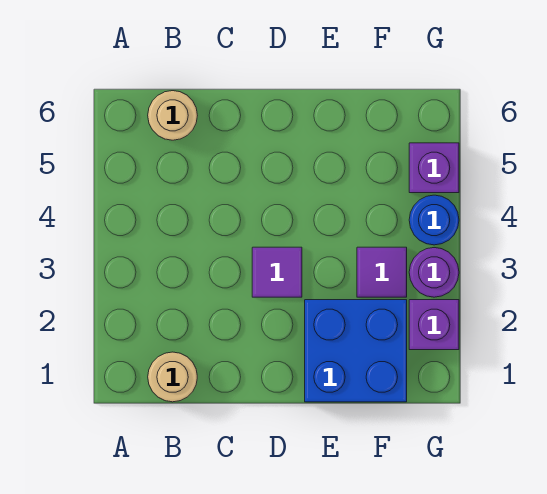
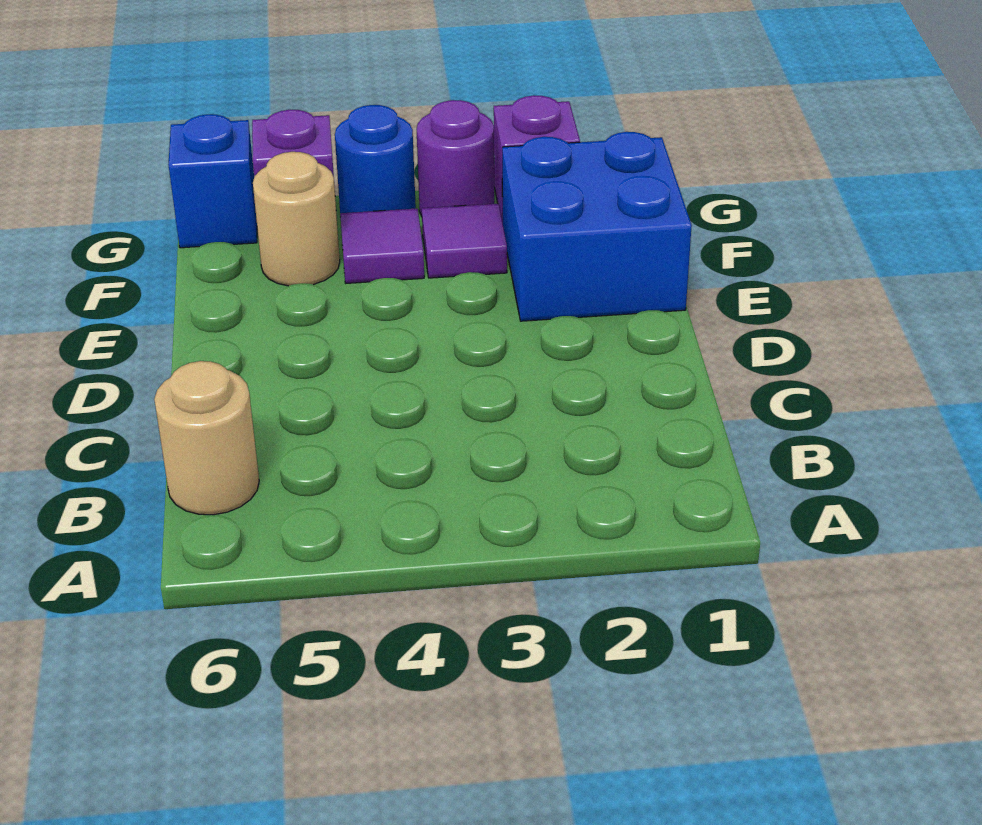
tan 1x1 round brick [148,352,197,402] -> tan 1x1 round brick moved to [253,152,340,286]
purple 1x1 tile [252,247,302,297] -> purple 1x1 tile moved to [340,209,424,283]
none -> blue 1x1 brick [168,114,257,248]

